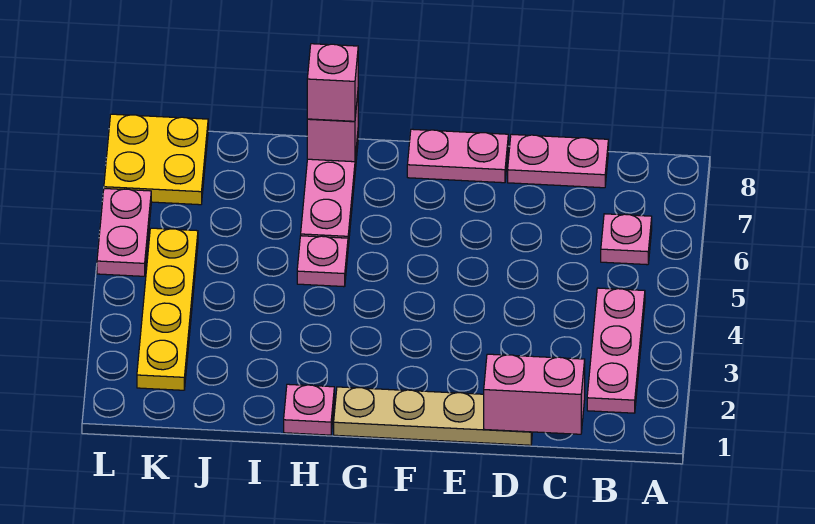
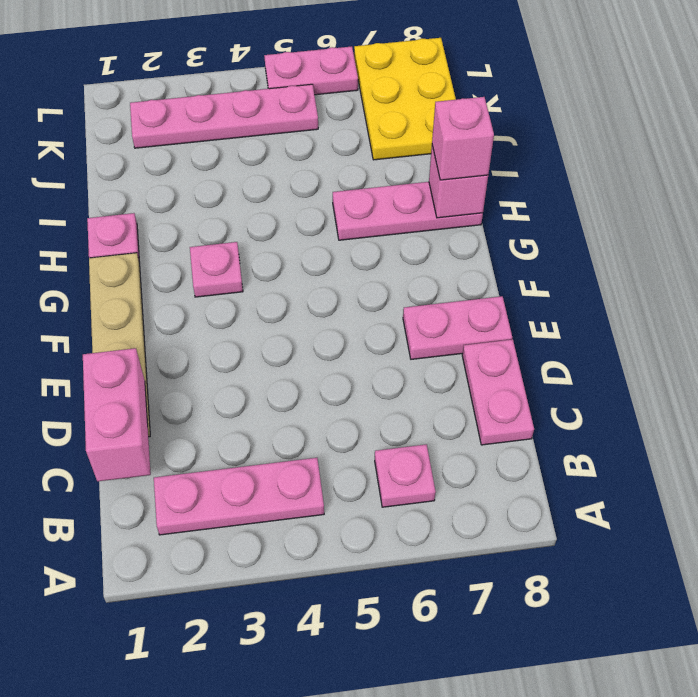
pink 1x2 plate [407,129,508,183] -> pink 1x2 plate turned to [403,296,512,359]
pink 1x1 plate [297,236,348,287] -> pink 1x1 plate moved to [190,242,243,297]
yellow 1x4 plate [137,228,198,390] -> pink 1x4 plate [130,84,318,148]
yellow 2x2 plate [104,114,208,205] -> yellow 2x3 plate [354,38,456,160]

